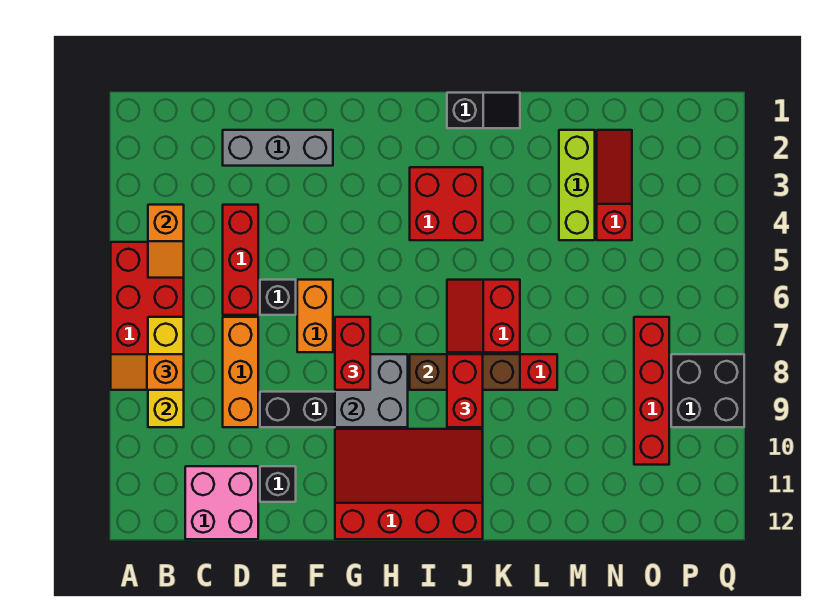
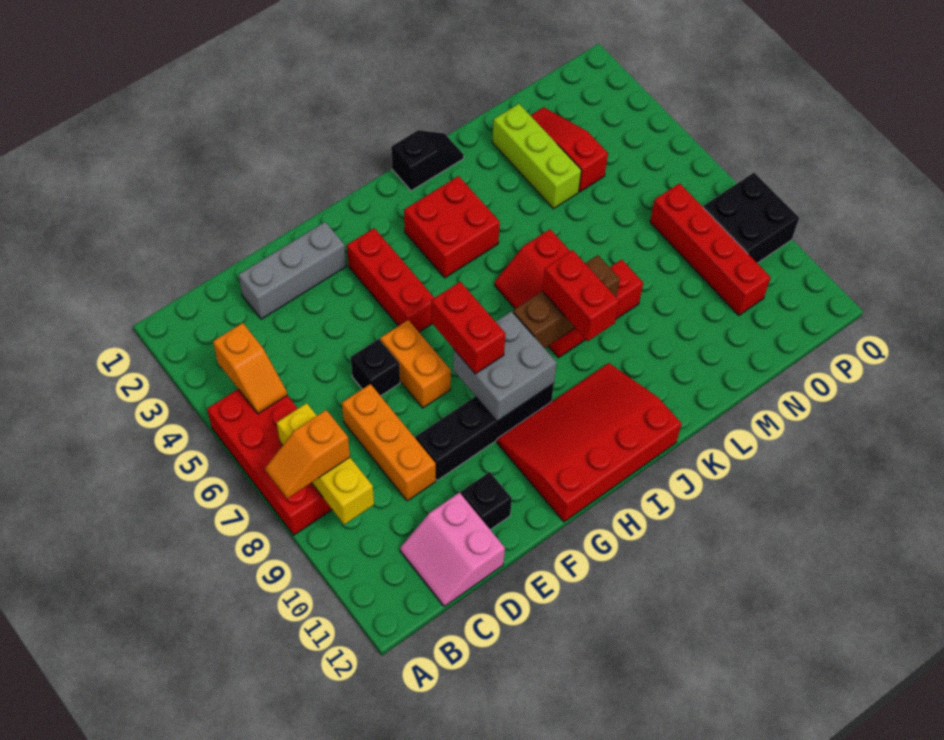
pink 2x2 brick [185,466,258,539] -> pink 2x2 slope [400,493,505,606]
red 1x3 brick [223,205,258,315] -> red 1x3 brick moved to [347,228,434,332]

